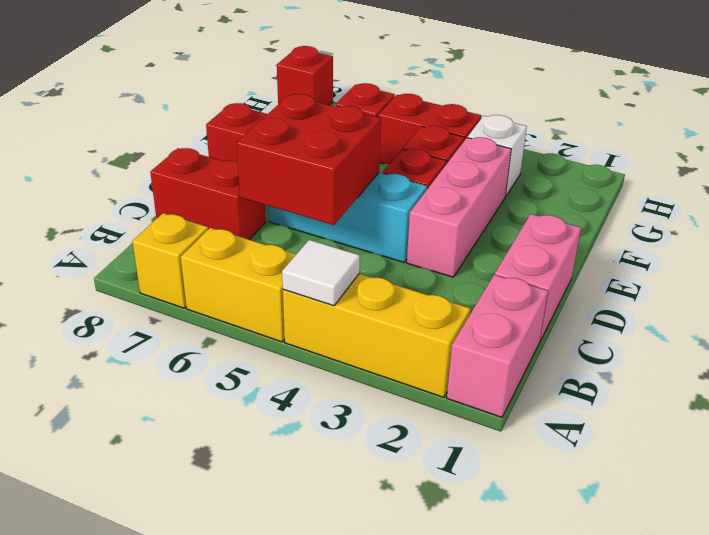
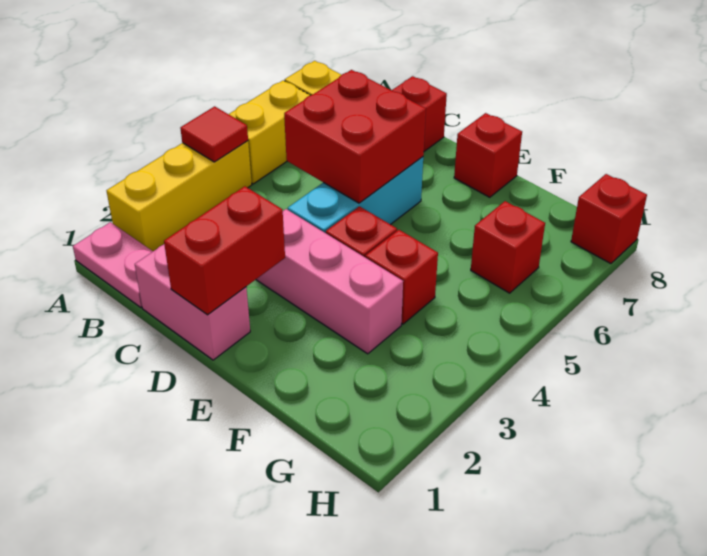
pink 1x2 brick [447,275,548,417] -> pink 1x2 plate [73,222,153,307]
white 1x1 tile [282,240,360,306] -> red 1x1 tile [180,106,248,162]
white 1x1 brick [468,115,527,197] -> none
red 1x2 brick [378,94,481,164] -> red 1x2 brick moved to [164,186,285,315]

